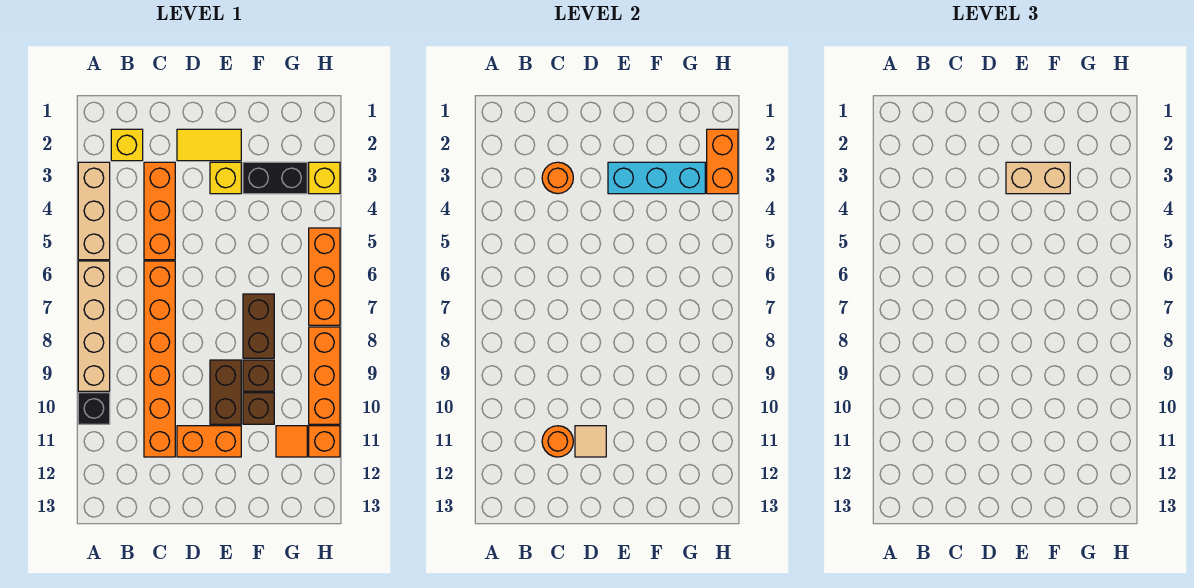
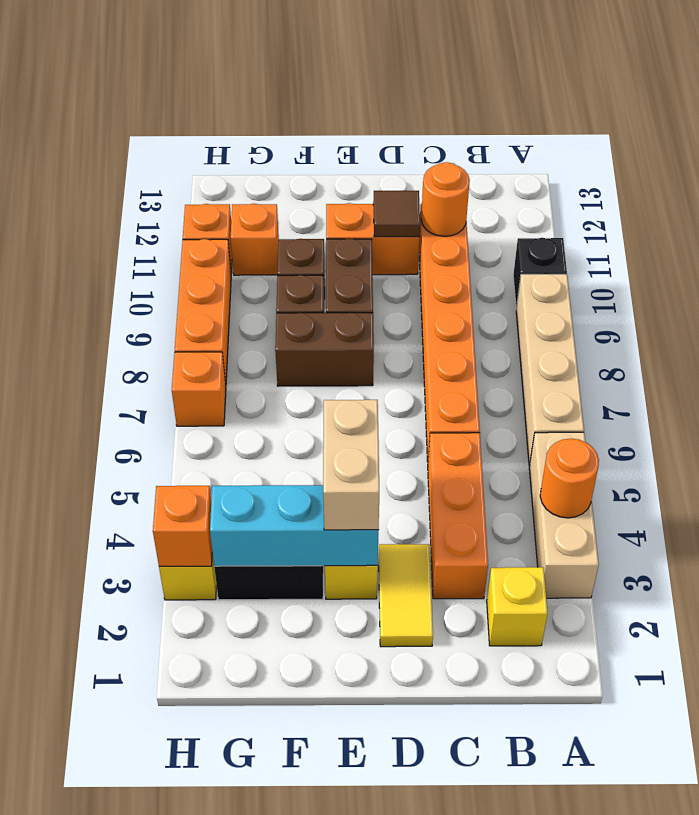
orange 1x1 round brick [542,162,573,194] -> orange 1x1 round brick moved to [540,439,599,518]
yellow 1x2 tile [177,129,241,161] -> yellow 1x2 tile turned to [379,544,433,647]
tan 1x1 tile [575,426,606,457] -> brown 1x1 tile [373,191,420,237]
tan 1x2 brick [1006,162,1070,194] -> tan 1x2 brick turned to [323,400,379,530]
brown 1x2 brick [243,294,274,358] -> brown 1x2 brick turned to [275,313,374,386]
orange 1x1 tile [276,426,307,457] -> orange 1x1 brick [231,204,279,275]
orange 1x2 brick [707,129,738,194] -> orange 1x1 brick [153,486,212,566]
orange 1x3 brick [309,228,340,325] -> orange 1x1 brick [172,352,226,426]

